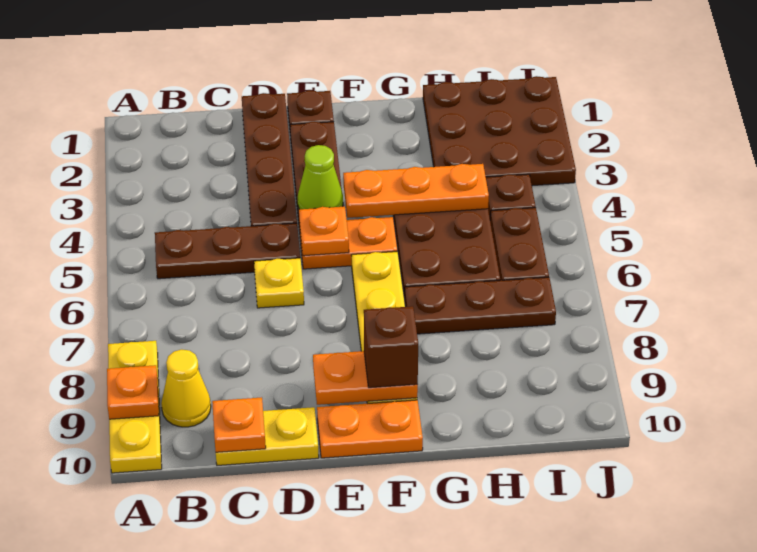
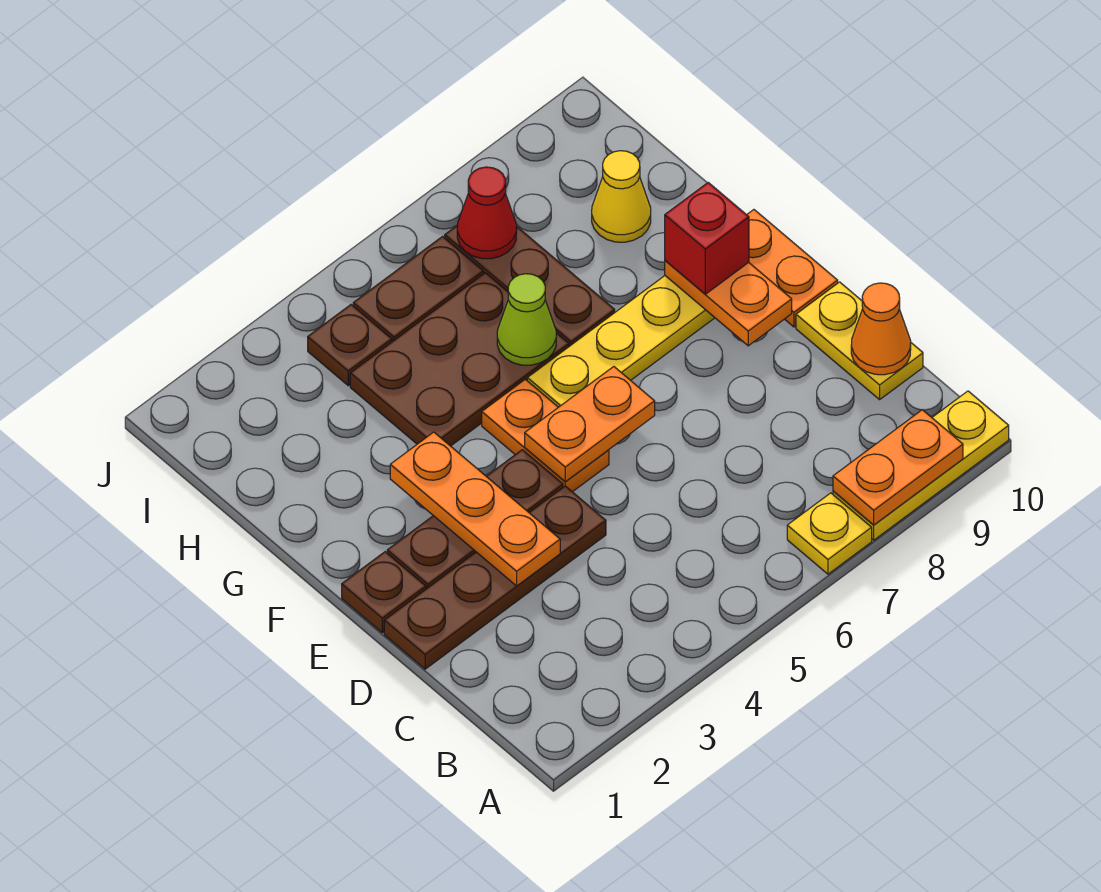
orange 1x1 plate [107,365,159,419] -> orange 1x2 plate [833,410,963,525]
brown 1x3 plate [155,223,300,279] -> none
yellow 1x1 cone [161,349,211,427] -> yellow 1x1 cone moved to [592,151,651,242]
orange 1x1 plate [212,397,266,452] -> orange 1x1 cone [851,283,911,375]
yellow 1x1 plate [254,258,304,308] -> yellow 1x1 plate moved to [787,493,872,574]
lime 1x1 cone [298,145,343,209] -> lime 1x1 cone moved to [497,274,556,365]
orange 1x1 plate [299,207,349,256] -> orange 1x2 plate [525,367,655,482]
orange 1x3 plate [343,164,489,218] -> orange 1x3 plate moved to [390,432,560,586]
brown 1x1 brick [364,306,418,388] -> red 1x1 brick [665,183,749,294]
brown 3x3 plate [423,76,576,186] -> none
none -> red 1x1 cone [457,167,517,259]

